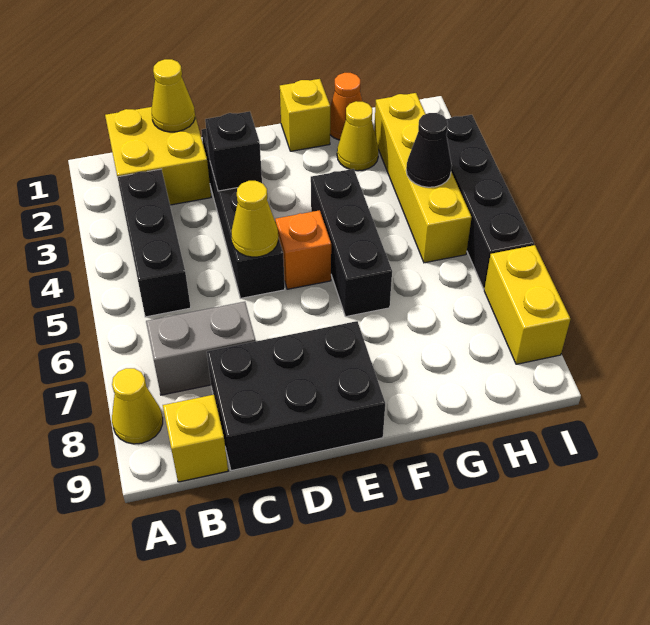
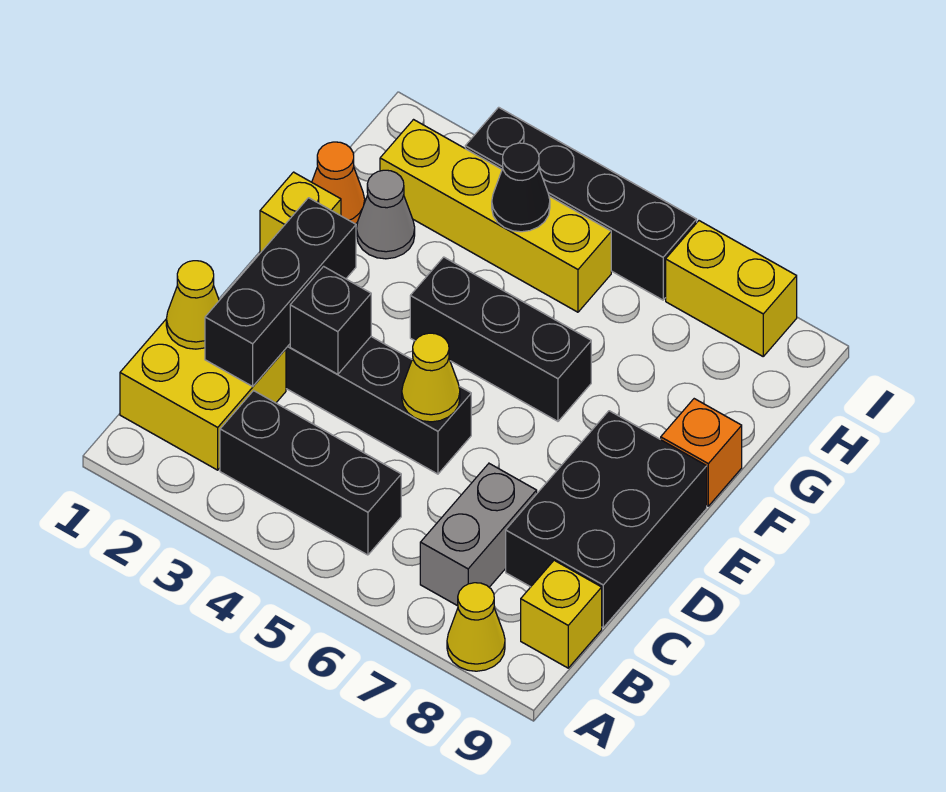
none -> black 1x3 brick [205,198,356,386]
orange 1x1 brick [275,210,331,289] -> orange 1x1 brick moved to [661,399,742,506]
yellow 1x1 cone [337,101,379,171] -> grey 1x1 cone [357,170,415,259]

